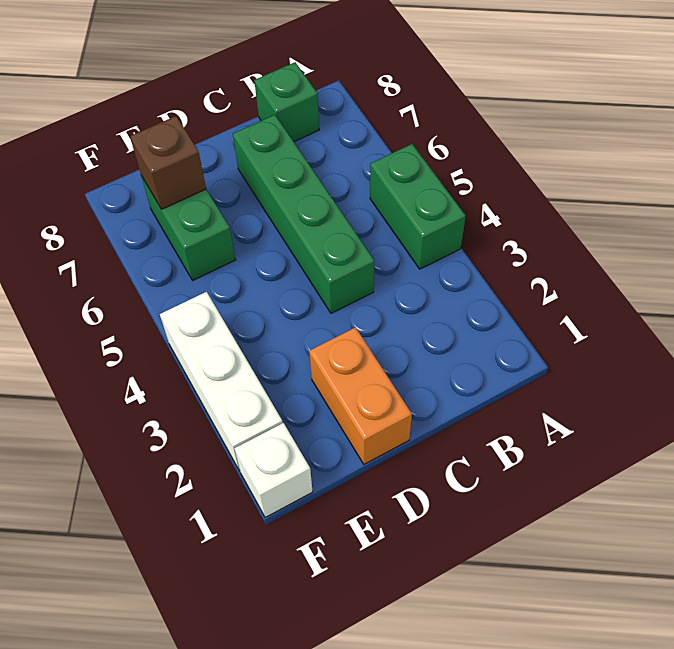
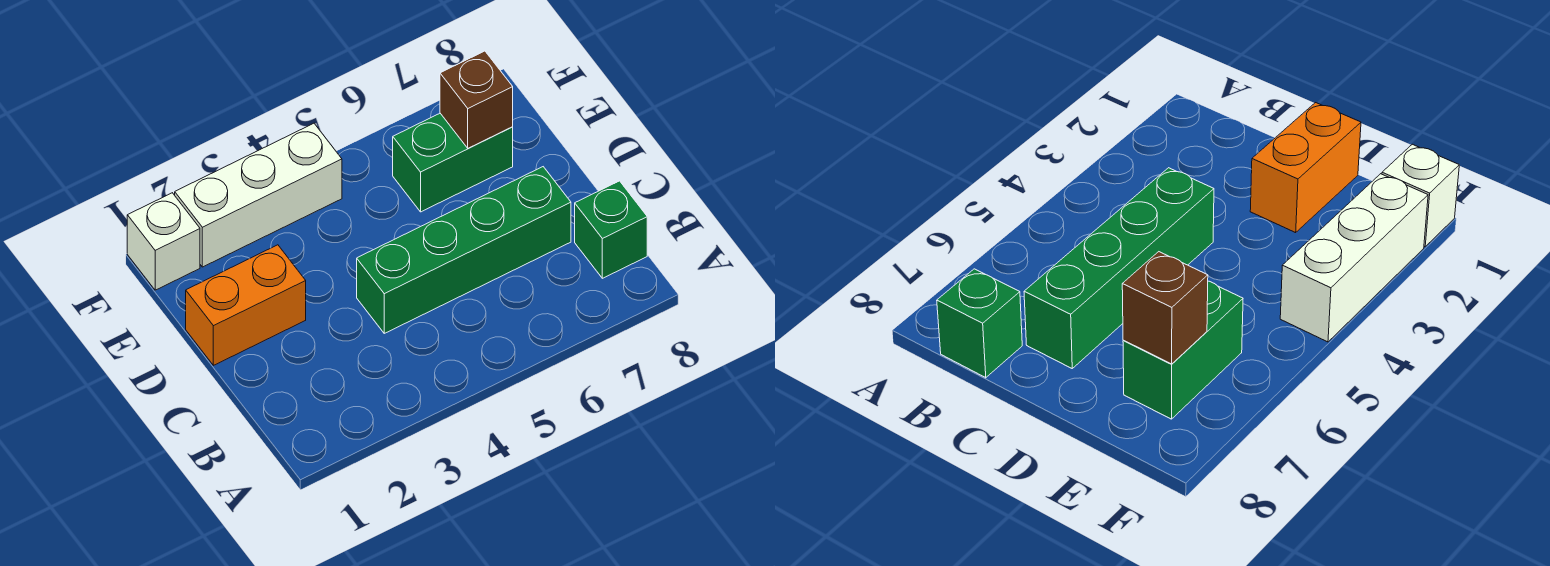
green 1x2 brick [370,144,466,269] -> none

